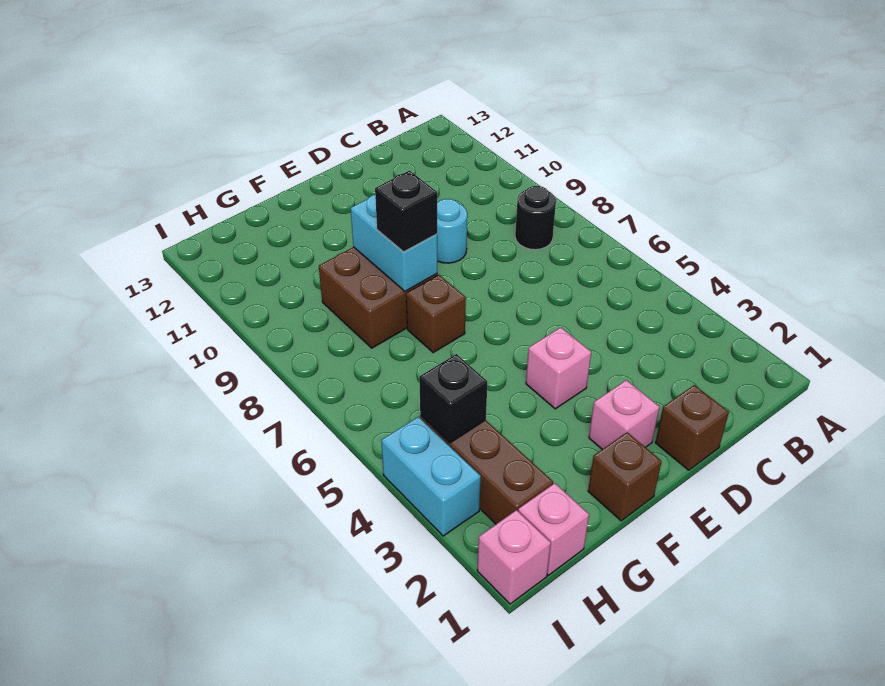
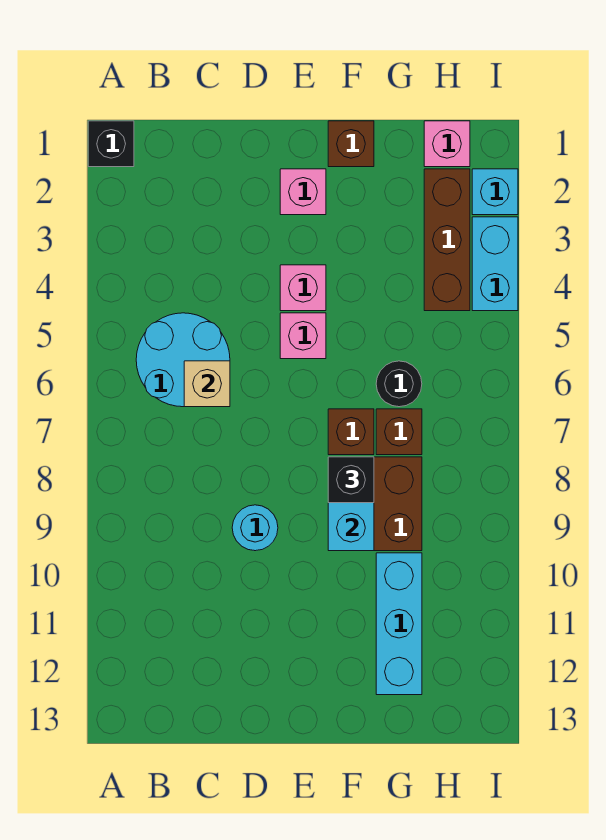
none -> cyan 2x2 round brick [136,313,230,407]
black 1x1 round brick [515,186,556,250] -> black 1x1 round brick moved to [376,361,422,407]
none -> tan 1x1 brick [184,361,230,407]
brown 1x1 brick [655,385,729,470] -> brown 1x1 brick moved to [376,409,422,455]
none -> cyan 1x3 brick [376,553,422,695]
black 1x1 brick [419,354,488,443] -> black 1x1 brick moved to [88,121,134,167]
pink 1x1 brick [477,510,551,604] -> pink 1x1 brick moved to [280,313,326,359]
none -> cyan 1x1 brick [472,169,518,215]

